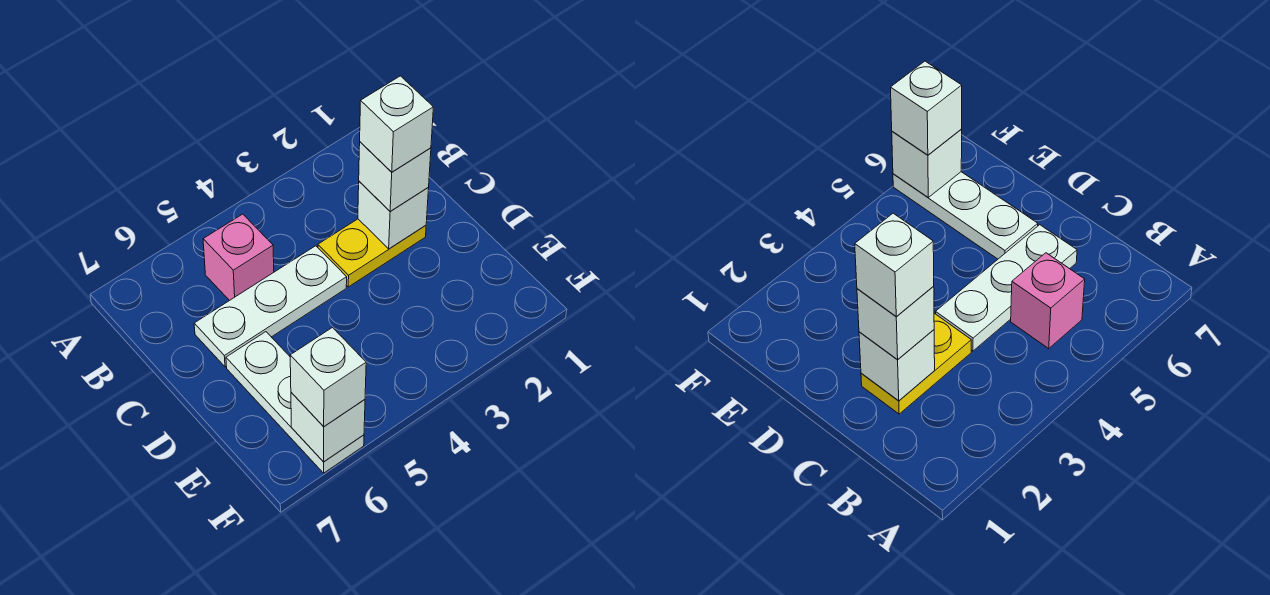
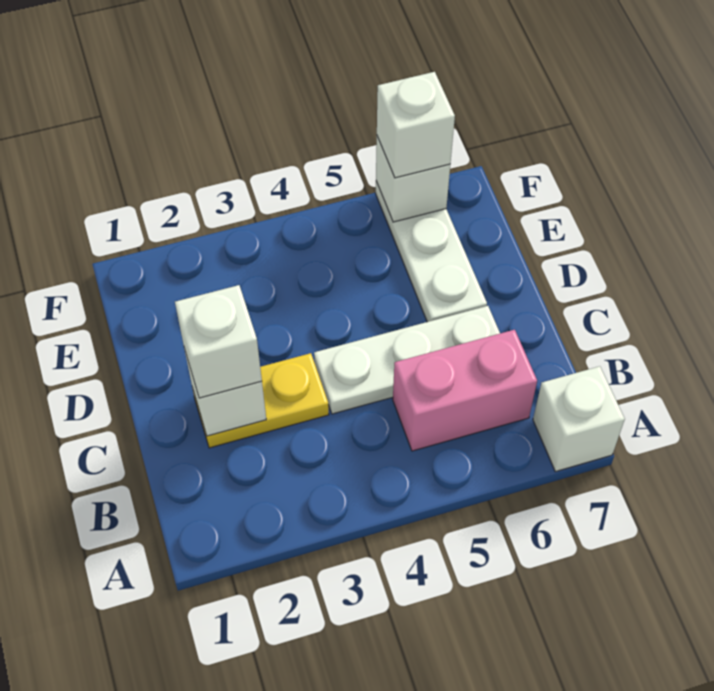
pink 1x1 brick [203,214,274,301] -> pink 1x2 brick [393,330,537,451]
white 1x1 brick [360,76,433,172] -> white 1x1 brick moved to [533,366,625,472]

